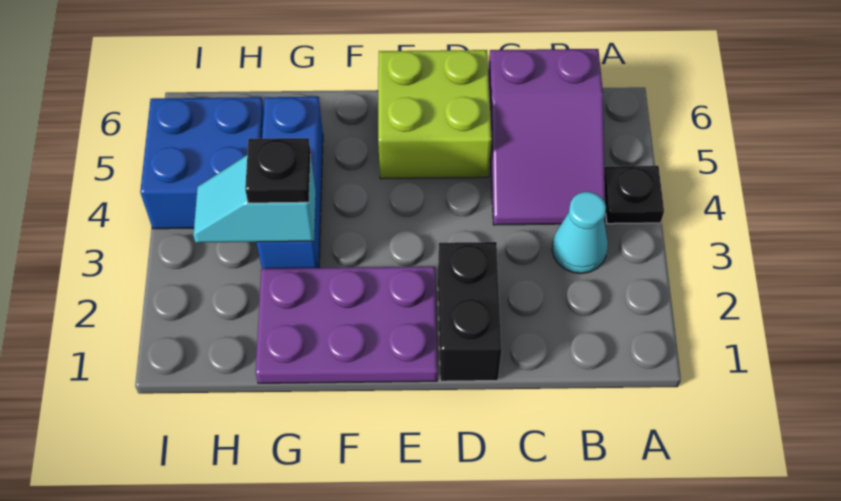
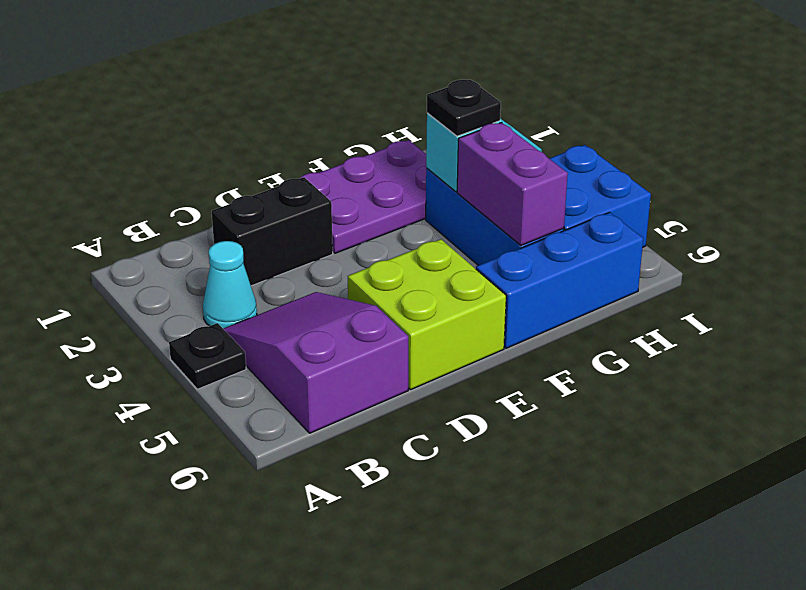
black 1x2 brick [438,242,502,381] -> black 1x2 brick turned to [212,177,333,286]
none -> blue 1x3 brick [476,212,643,348]
none -> purple 1x2 brick [457,123,568,245]

